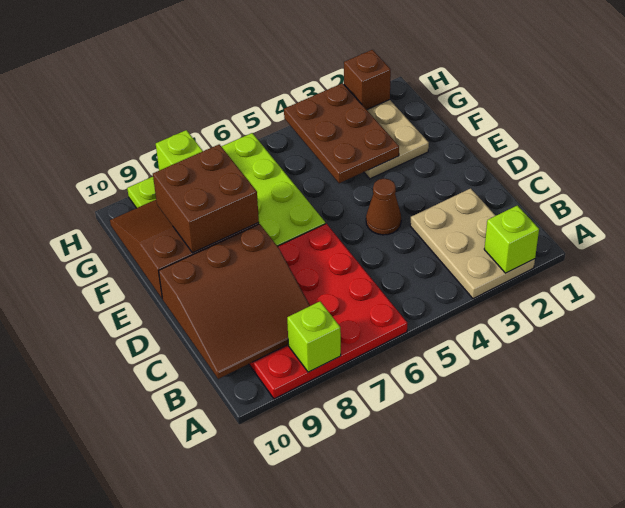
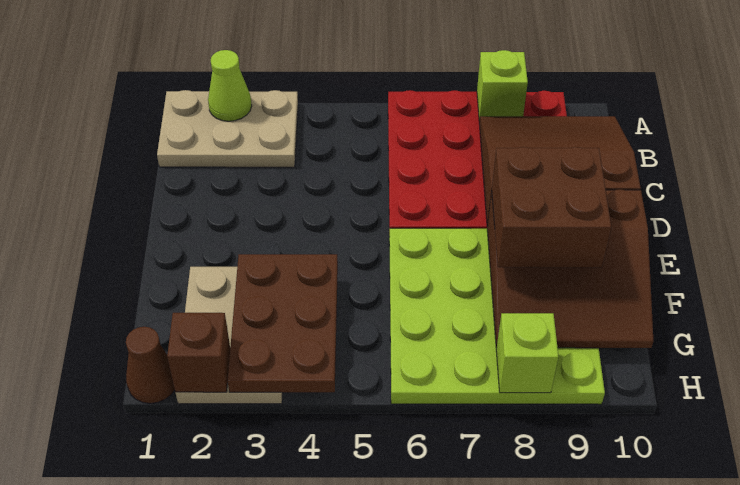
tan 2x3 plate [410,188,535,299] -> tan 2x3 plate turned to [157,90,298,167]
lime 1x1 brick [484,205,539,273] -> lime 1x1 cone [208,50,252,121]
brown 1x1 cone [366,179,401,235] -> brown 1x1 cone moved to [126,327,175,403]

